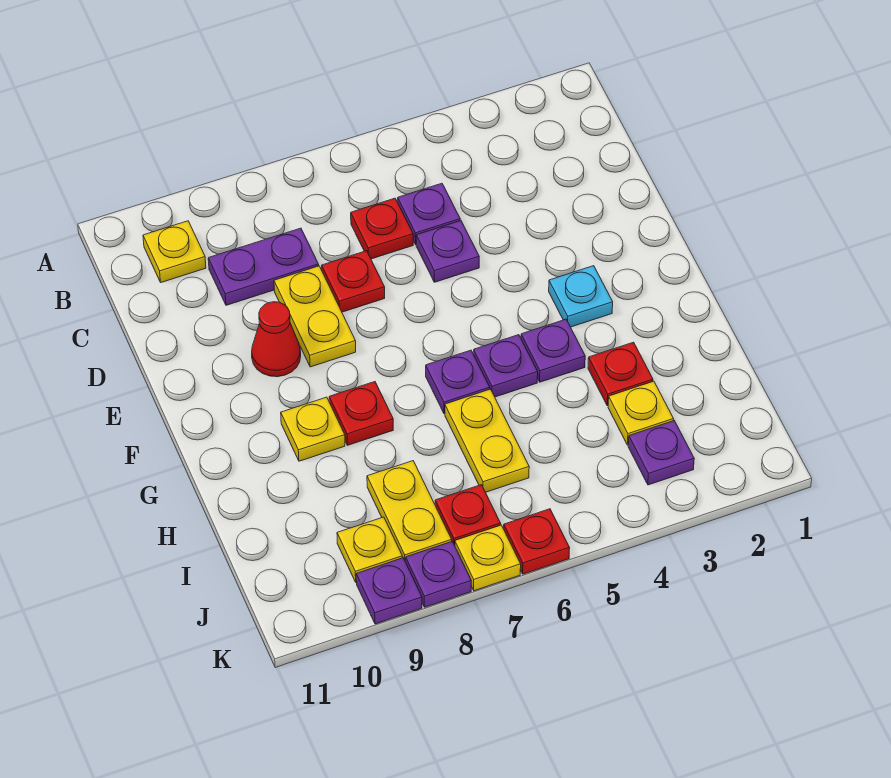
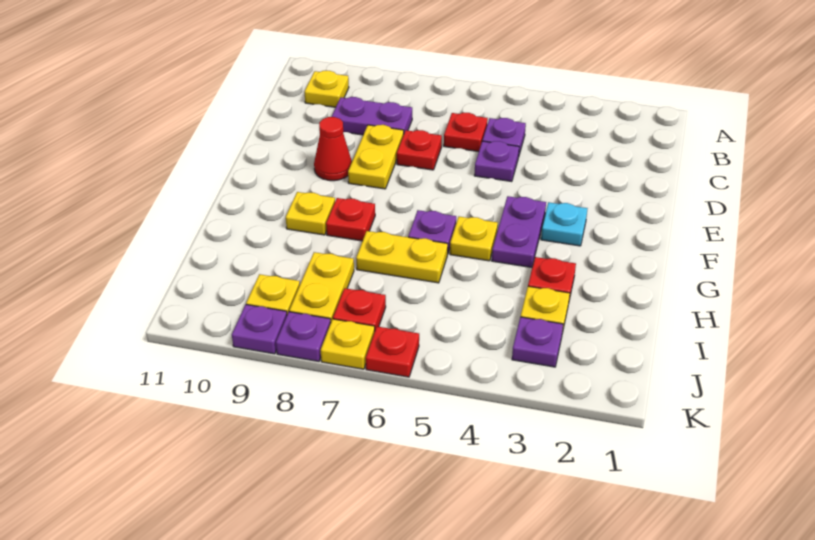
purple 1x1 plate [521,319,585,382] -> purple 1x2 plate [492,196,546,268]
purple 1x1 plate [473,335,538,397] -> yellow 1x1 plate [450,217,498,261]
yellow 1x2 plate [445,389,529,492] -> yellow 1x2 plate turned to [356,231,448,283]

